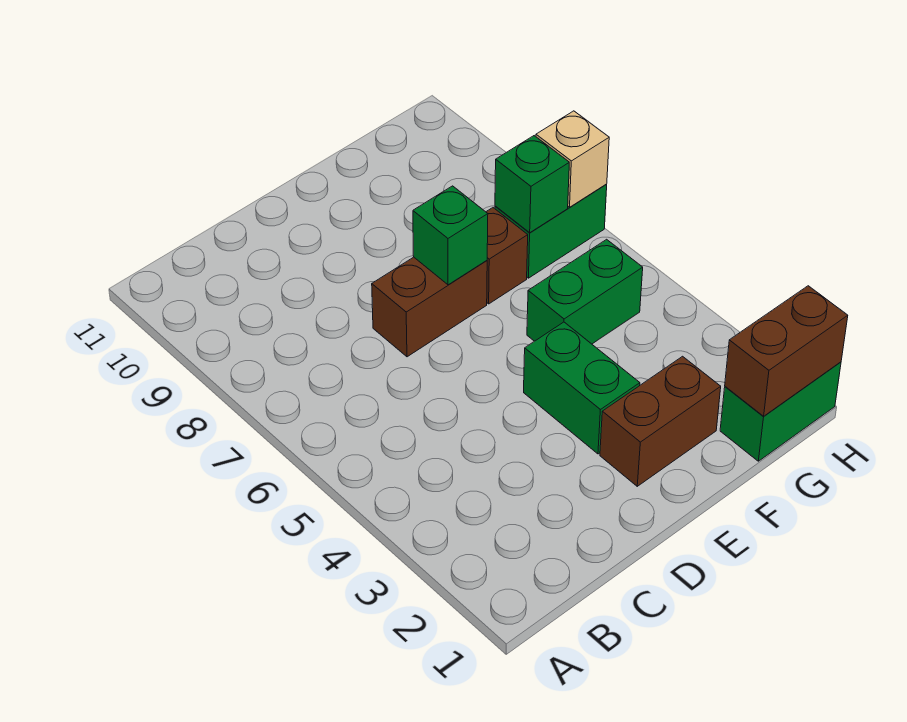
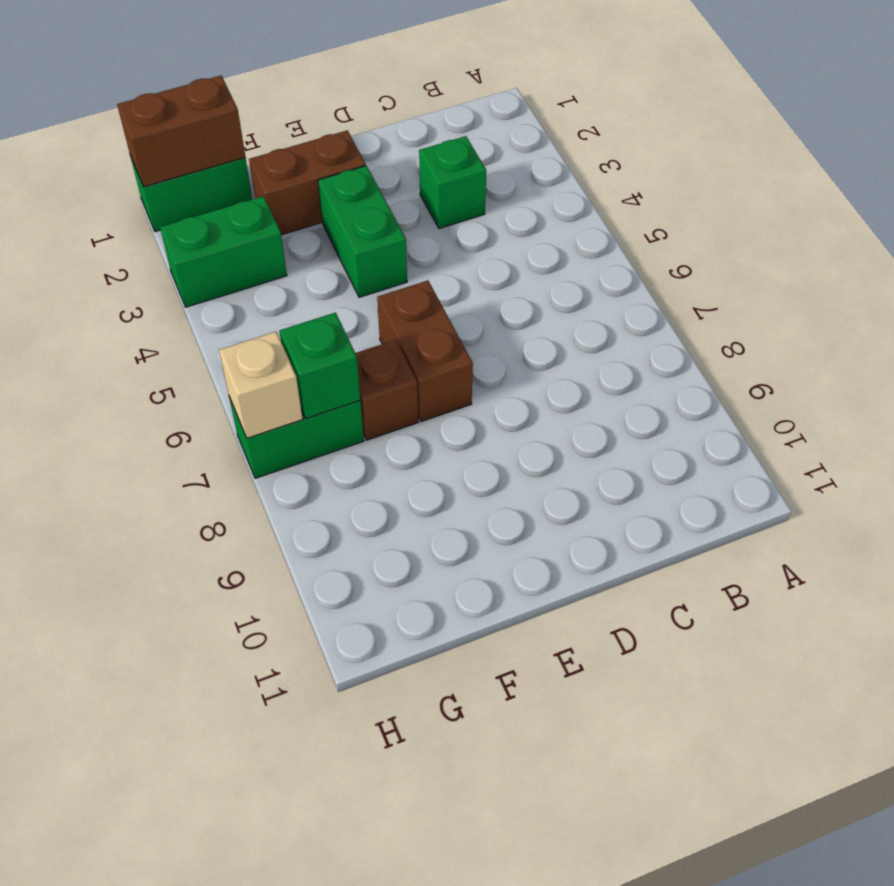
brown 1x2 brick [372,257,487,357] -> brown 1x2 brick turned to [377,281,473,422]
green 1x1 brick [413,186,488,285] -> green 1x1 brick moved to [419,136,486,228]
green 1x2 brick [527,239,643,344] -> green 1x2 brick moved to [160,196,287,307]

